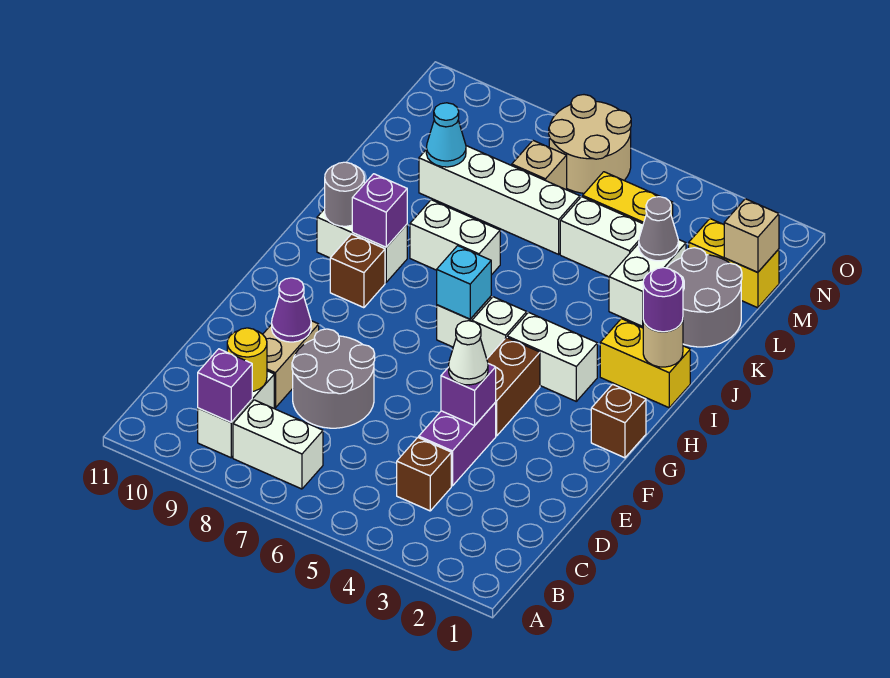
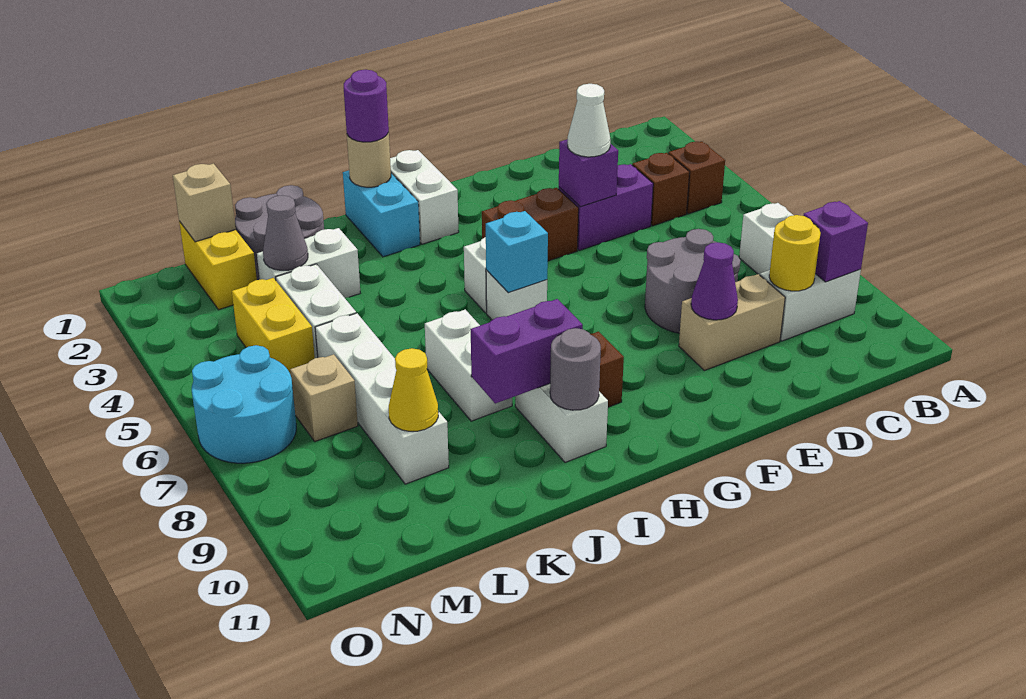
brown 1x1 brick [591,384,646,458] -> brown 1x1 brick moved to [668,142,725,214]
white 1x2 brick [507,312,597,401] -> white 1x2 brick moved to [390,150,459,244]
yellow 1x2 brick [600,319,690,408] -> cyan 1x2 brick [343,171,420,257]
purple 1x1 brick [352,174,407,247] -> purple 1x2 brick [471,299,583,404]
cyan 1x1 cone [426,103,466,167] -> yellow 1x1 cone [389,348,438,431]
tan 2x2 round brick [549,95,631,193] -> cyan 2x2 round brick [192,345,296,463]

